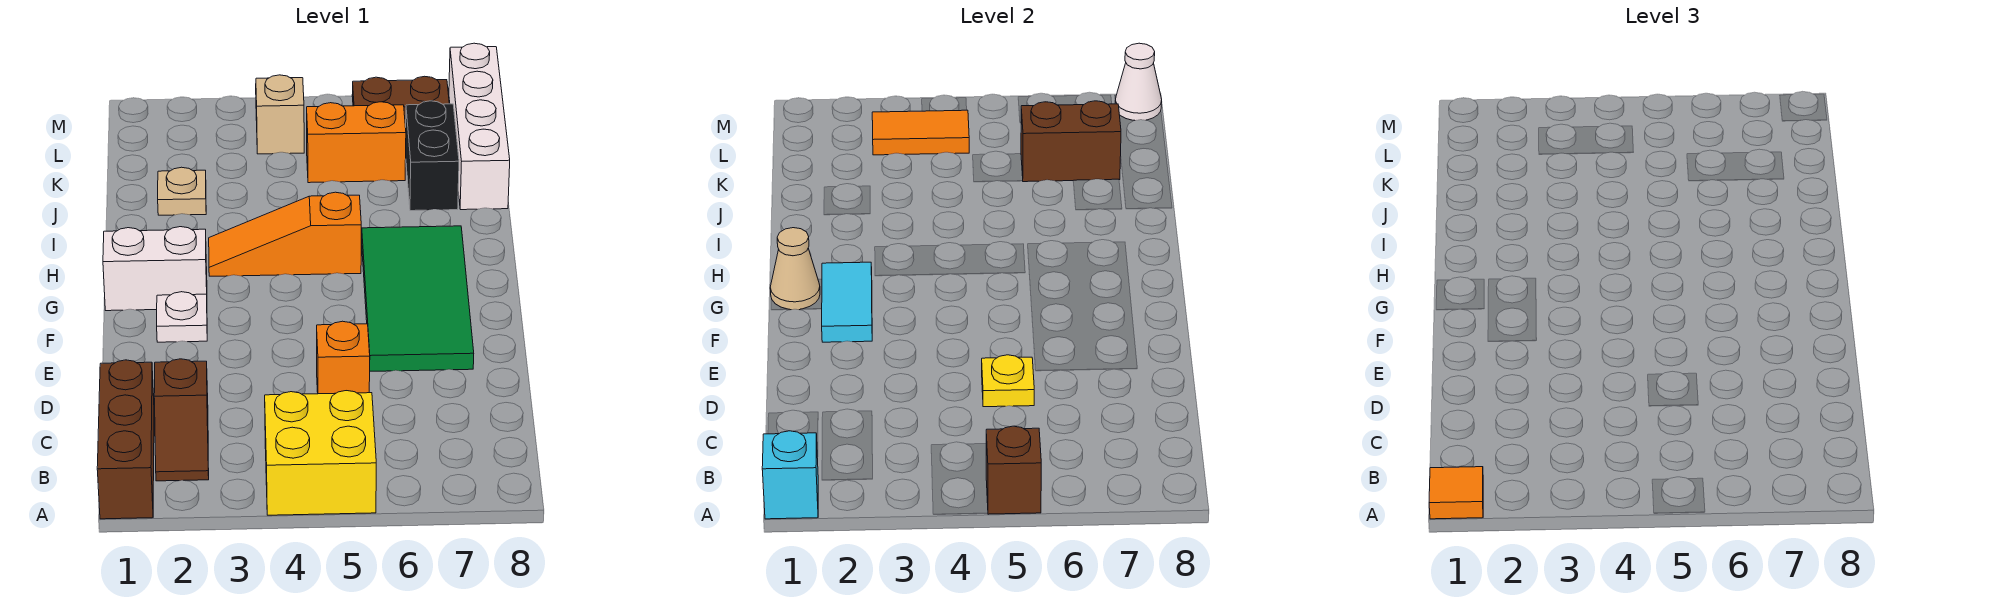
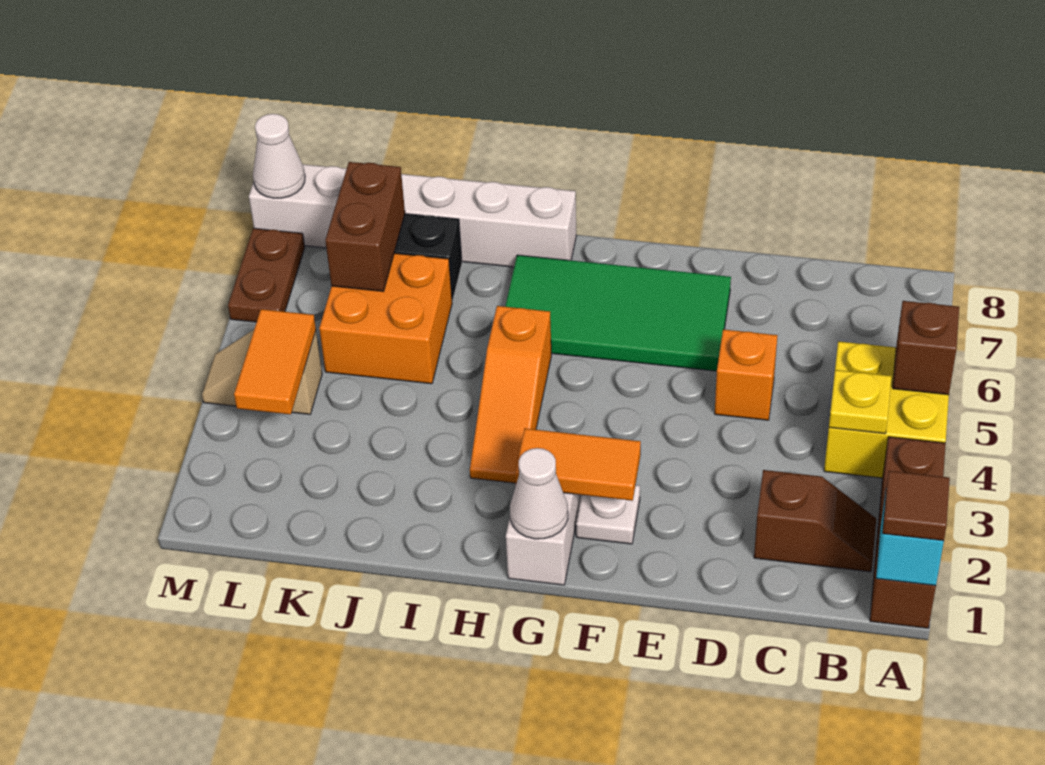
brown 1x3 brick [97,360,154,519] -> brown 1x3 brick turned to [870,437,946,628]
orange 1x1 tile [1429,467,1483,519] -> brown 1x1 tile [882,471,950,541]
yellow 1x1 plate [982,355,1034,407] -> yellow 1x1 plate moved to [829,370,891,434]
cyan 1x2 tile [822,262,872,342] -> orange 1x2 tile [515,428,641,501]
tan 1x1 cone [770,228,820,310] -> white 1x1 cone [510,448,568,539]
tan 1x1 plate [158,167,206,215] -> none
white 1x4 brick [449,43,510,210] -> white 1x6 brick [249,164,576,267]
orange 1x2 brick [307,102,406,183] -> orange 2x2 brick [319,253,452,384]

